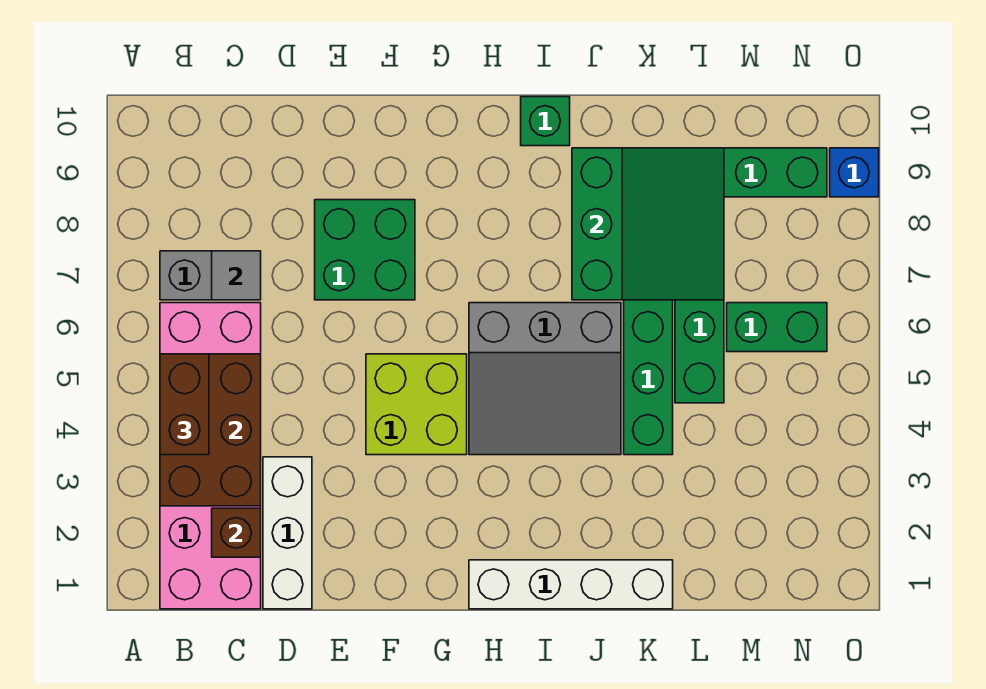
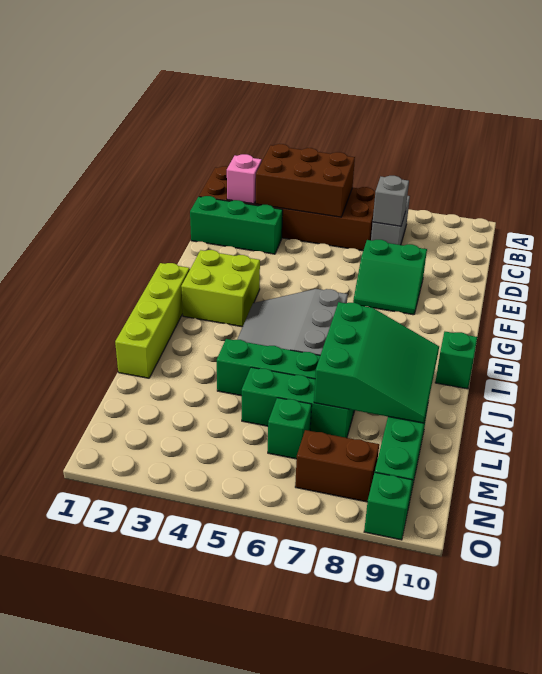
pink 2x6 brick [160,303,261,609] -> brown 2x6 brick [199,166,375,251]
brown 1x2 brick [160,354,209,455] -> brown 1x2 brick moved to [295,430,379,502]
brown 1x1 brick [212,508,261,557] -> pink 1x1 brick [227,154,262,204]
grey 1x1 tile [212,251,261,300] -> grey 1x1 brick [373,176,409,226]
white 1x3 brick [263,457,312,609] -> green 1x3 brick [190,196,283,254]
green 2x2 brick [315,200,415,300] -> green 2x2 slope [353,240,427,315]
lime 2x2 brick [366,354,467,455] -> lime 2x2 brick moved to [181,250,260,327]
white 1x4 brick [469,560,673,609] -> lime 1x4 brick [115,263,190,378]
green 3x3 slope [572,148,724,300] -> green 3x3 slope turned to [314,302,439,423]
green 1x2 brick [727,303,827,352] -> green 1x1 brick [268,398,312,459]
blue 1x1 brick [830,148,879,197] -> green 1x1 brick [364,472,412,540]

